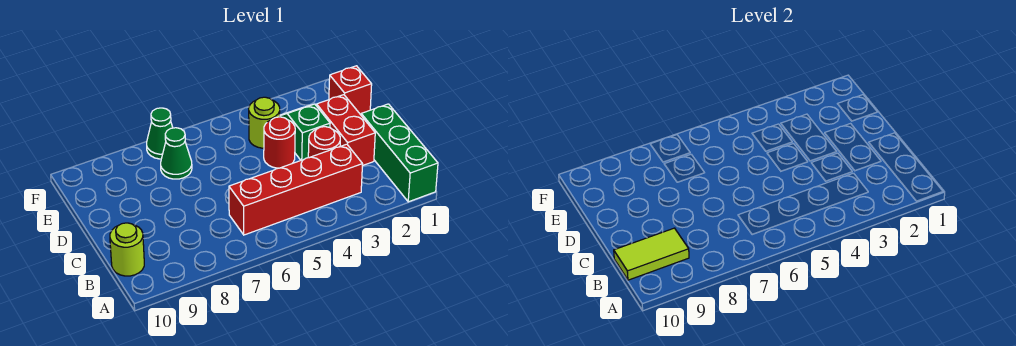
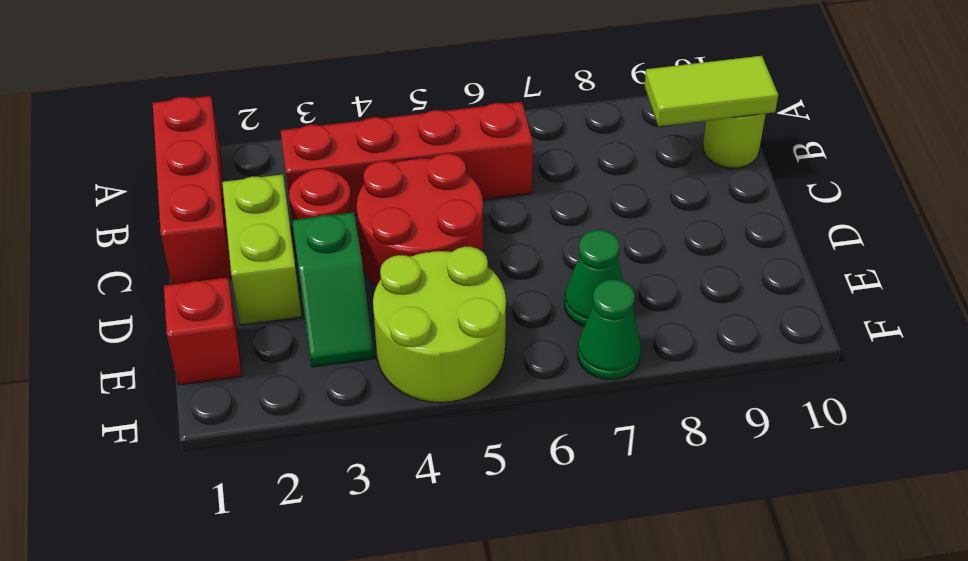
green 1x3 brick [361,104,438,202] -> red 1x3 brick [153,96,232,285]
red 1x2 brick [317,95,375,166] -> lime 1x2 brick [222,175,302,325]
red 1x1 round brick [264,117,295,168] -> red 2x2 round brick [357,153,483,286]
lime 1x1 round brick [249,97,280,148] -> lime 2x2 round brick [373,247,506,403]

